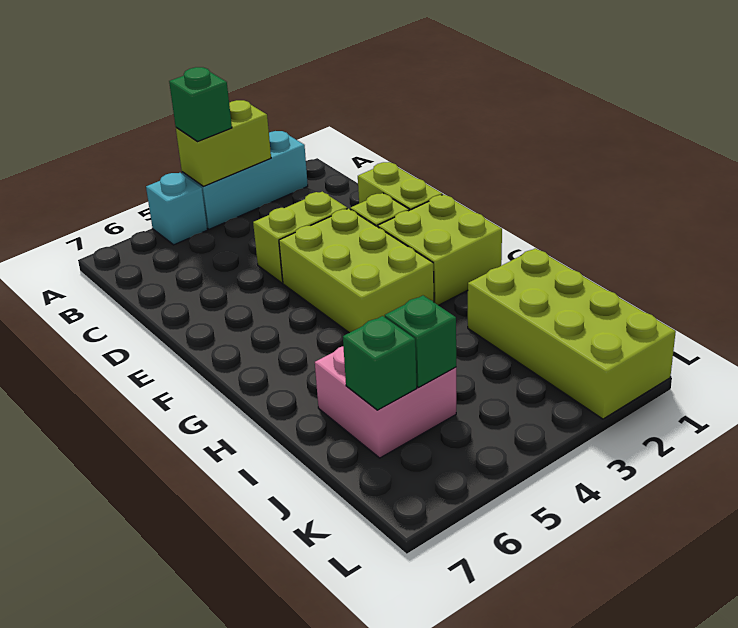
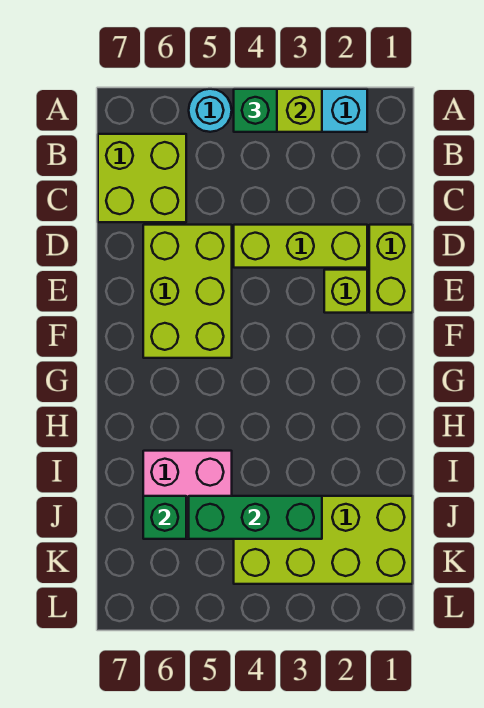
cyan 1x1 brick [146,173,207,245] -> cyan 1x1 round brick [189,89,232,132]
lime 1x2 brick [253,192,347,283] -> lime 1x3 brick [234,225,367,268]
lime 2x3 brick [279,209,434,333] -> lime 2x3 brick moved to [143,225,232,358]
lime 2x2 brick [378,195,502,305] -> lime 2x2 brick moved to [98,134,186,222]
lime 2x4 brick [468,248,676,419] -> lime 2x4 brick turned to [234,496,413,584]
green 1x1 brick [385,295,456,387] -> green 1x3 brick [189,496,322,539]

